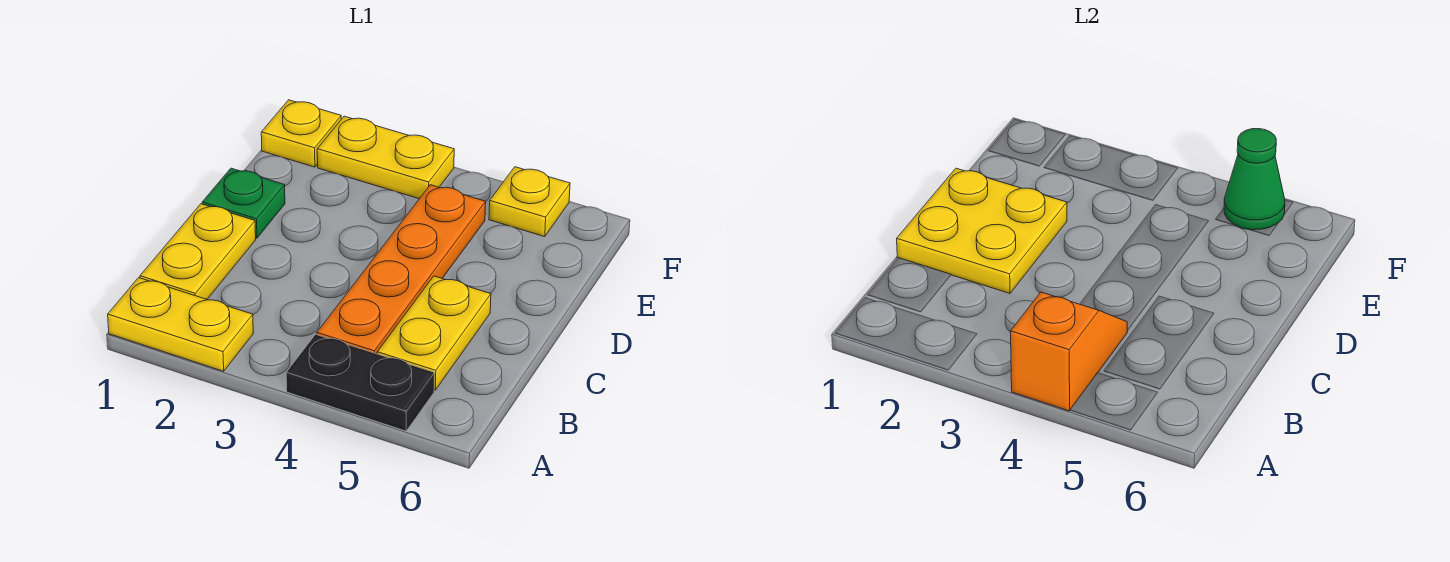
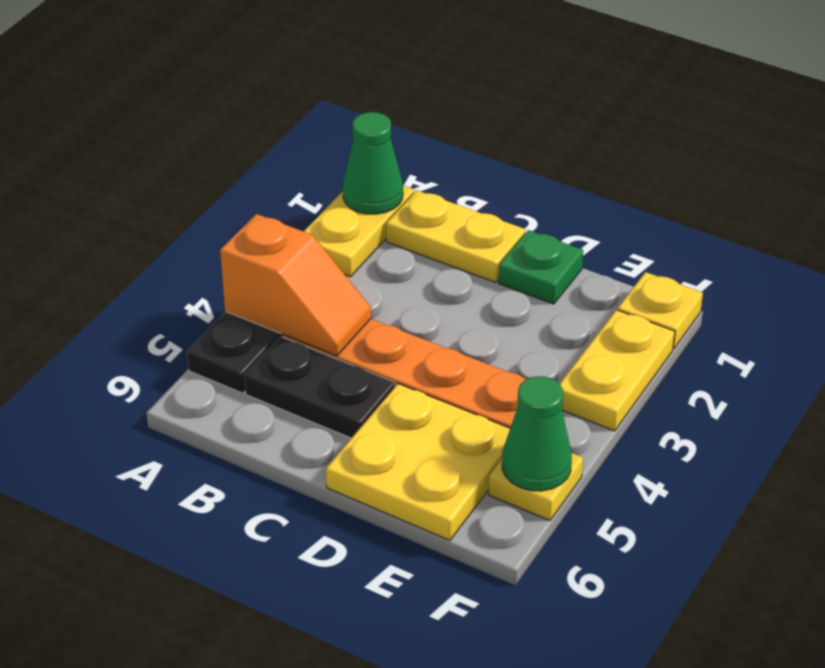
none -> green 1x1 cone [343,112,403,214]
yellow 1x2 plate [377,276,491,390] -> black 1x2 plate [244,337,395,438]
yellow 2x2 plate [897,168,1067,293] -> yellow 2x2 plate moved to [326,384,510,540]

